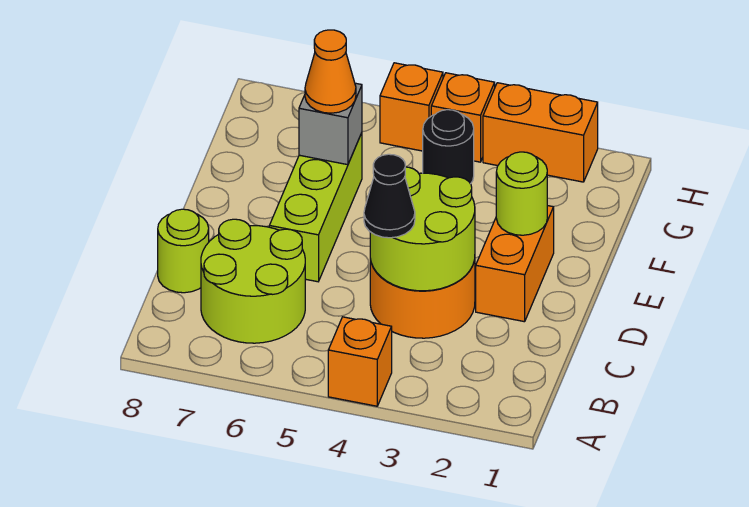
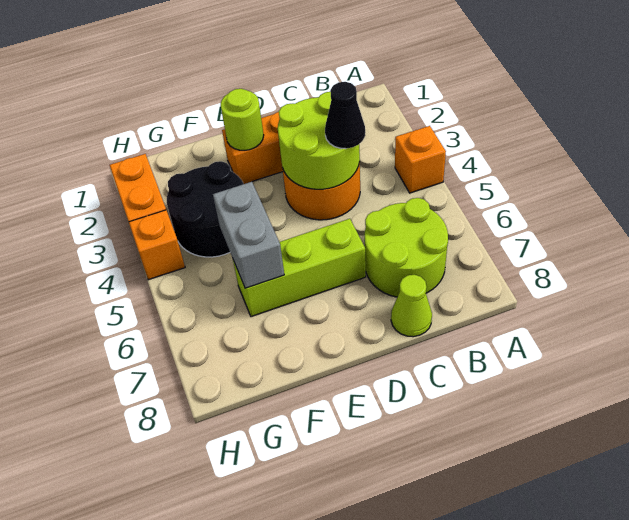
lime 1x1 round brick [158,209,209,293] -> lime 1x1 cone [391,275,432,337]
grey 1x1 brick [299,83,362,165] -> grey 1x2 brick [213,182,284,288]
orange 1x1 cone [305,30,356,113] -> none
black 1x1 round brick [423,110,474,184] -> black 2x2 round brick [167,161,244,257]
orange 1x1 brick [380,63,443,151] -> none

